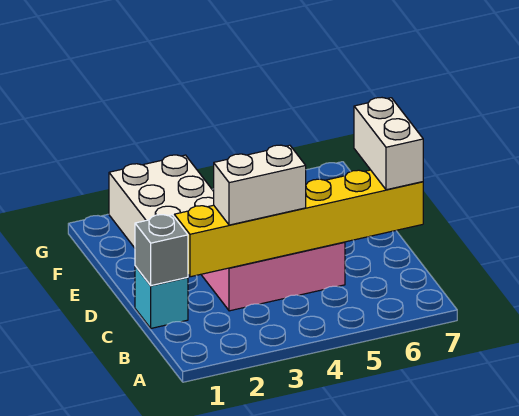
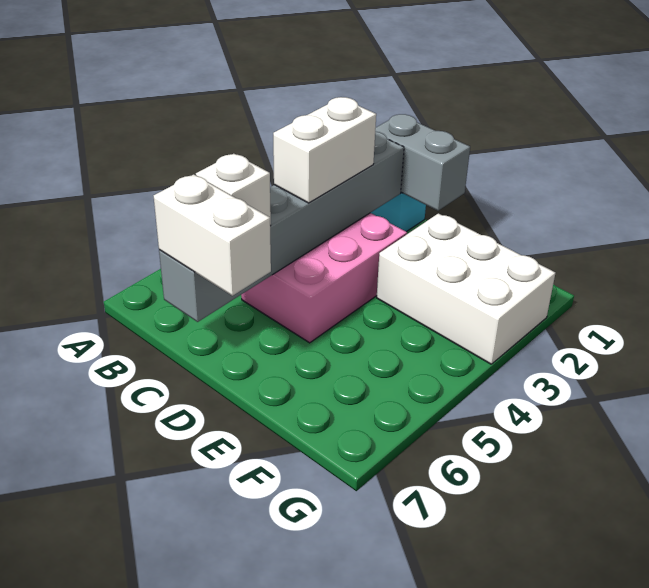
grey 1x1 brick [135,215,188,286] -> grey 1x2 brick [375,114,470,211]
yellow 1x6 brick [174,170,423,277] -> grey 1x6 brick [159,131,404,322]
none -> white 1x1 brick [196,154,271,226]

